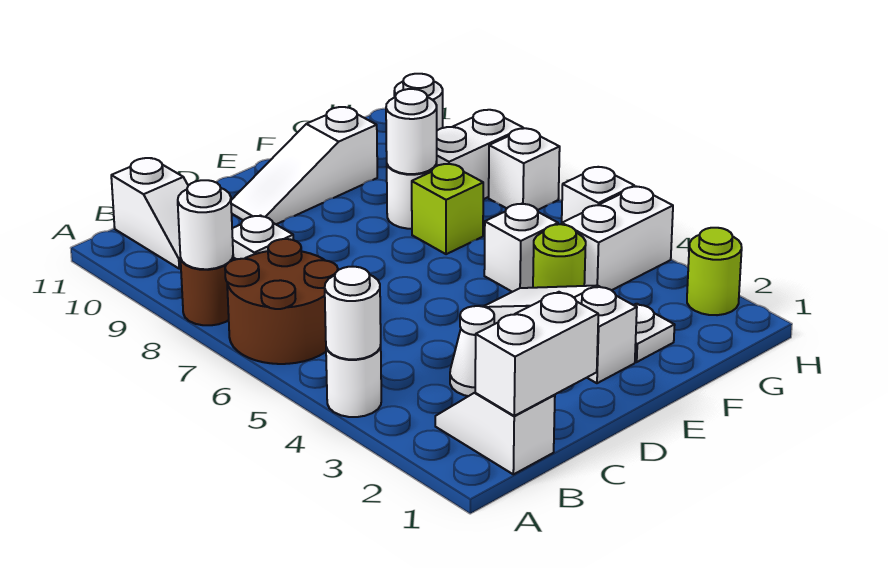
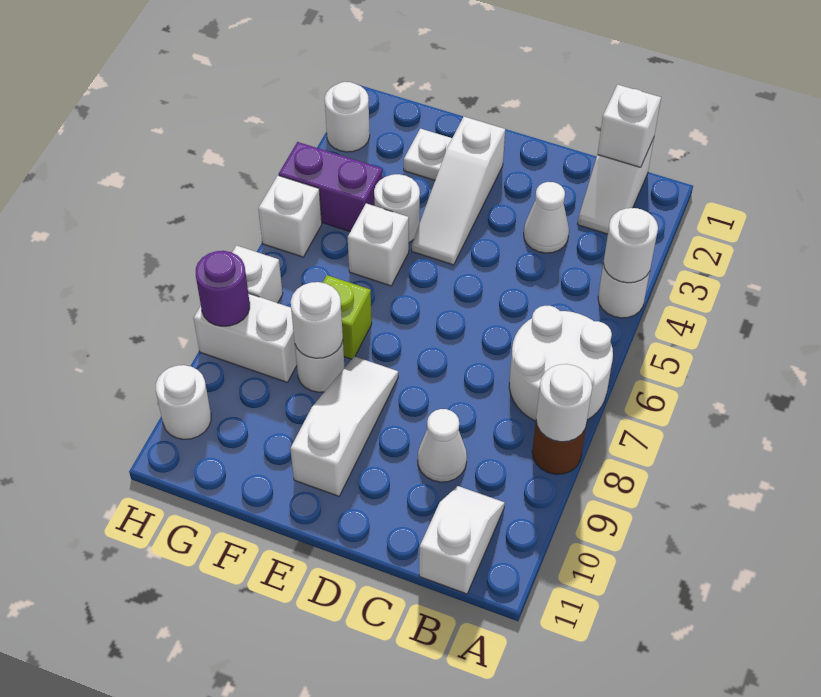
brown 2x2 round brick [225,239,338,364] -> white 2x2 round brick [509,306,613,421]
white 1x2 brick [475,292,598,416] -> white 1x1 brick [598,85,661,167]
white 1x1 plate [232,216,293,259] -> white 1x1 cone [418,409,467,482]
white 1x3 slope [231,107,377,224] -> white 1x3 slope turned to [290,356,398,496]
lime 1x1 round brick [533,224,586,288] -> white 1x1 round brick [374,174,420,242]
white 1x2 brick [562,187,673,290] -> purple 1x2 brick [279,142,383,231]
lime 1x1 round brick [687,228,742,315] -> white 1x1 round brick [325,82,370,152]
none -> purple 1x1 round brick [196,251,250,326]

